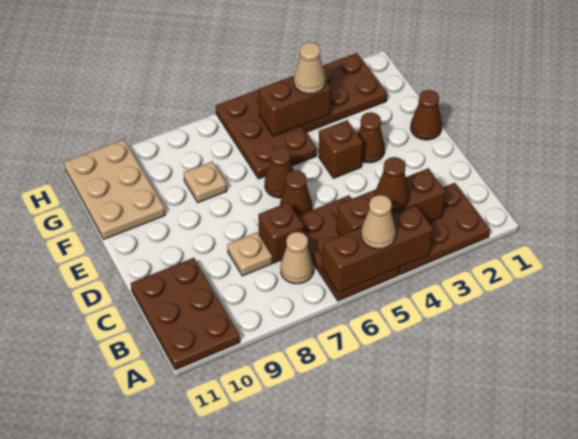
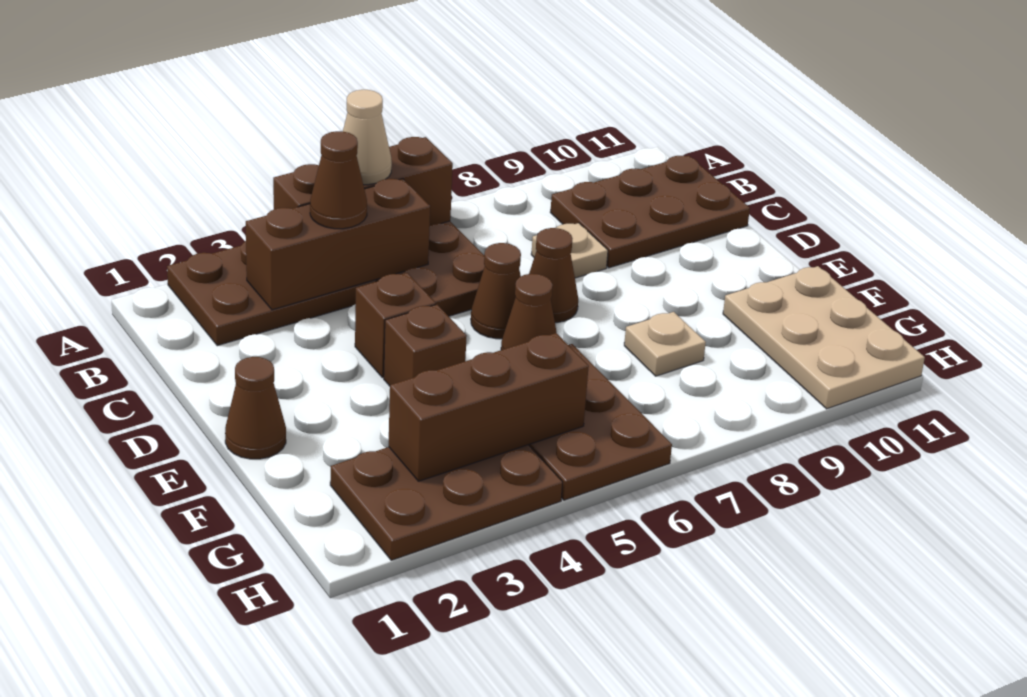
brown 2x3 plate [131,258,240,370] -> brown 2x3 plate turned to [550,156,750,268]
tan 1x1 cone [280,232,314,284] -> none
brown 1x1 brick [258,203,304,263] -> brown 1x1 brick moved to [355,273,436,378]
brown 1x1 cone [358,112,385,163] -> brown 1x1 cone moved to [529,228,578,323]
brown 1x2 brick [259,76,331,136] -> brown 1x3 brick [389,333,589,481]
tan 1x1 cone [294,42,326,94] -> none

